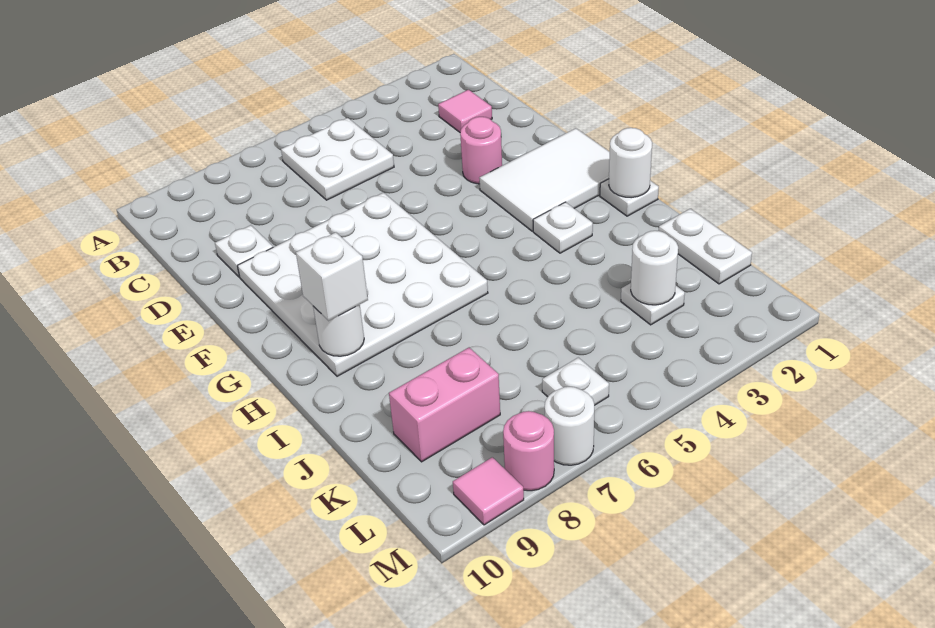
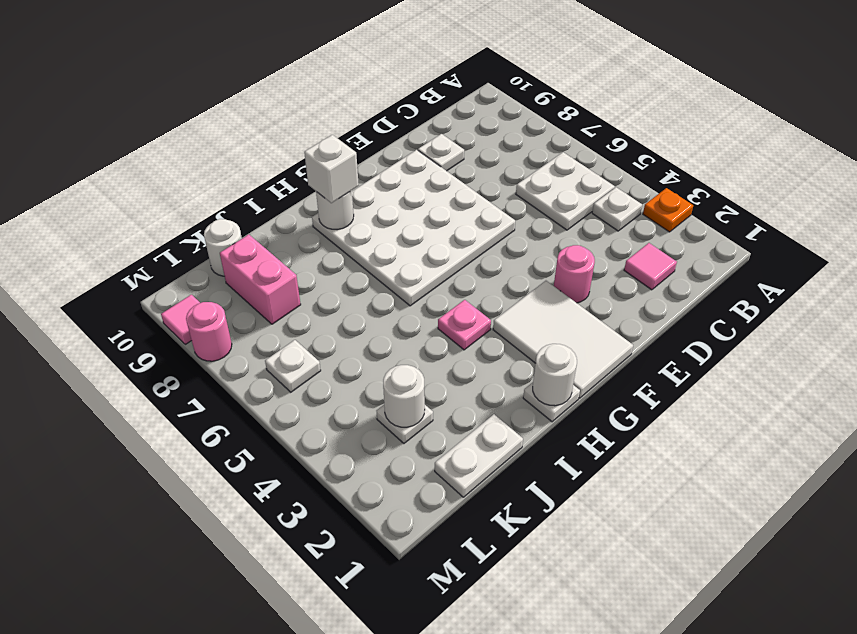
none -> orange 1x1 plate [643,188,693,232]
white 1x1 plate [533,202,593,253] -> white 1x1 plate moved to [592,187,642,231]
none -> pink 1x1 plate [438,300,491,350]
white 1x1 round brick [545,387,594,465] -> white 1x1 round brick moved to [204,219,242,276]

